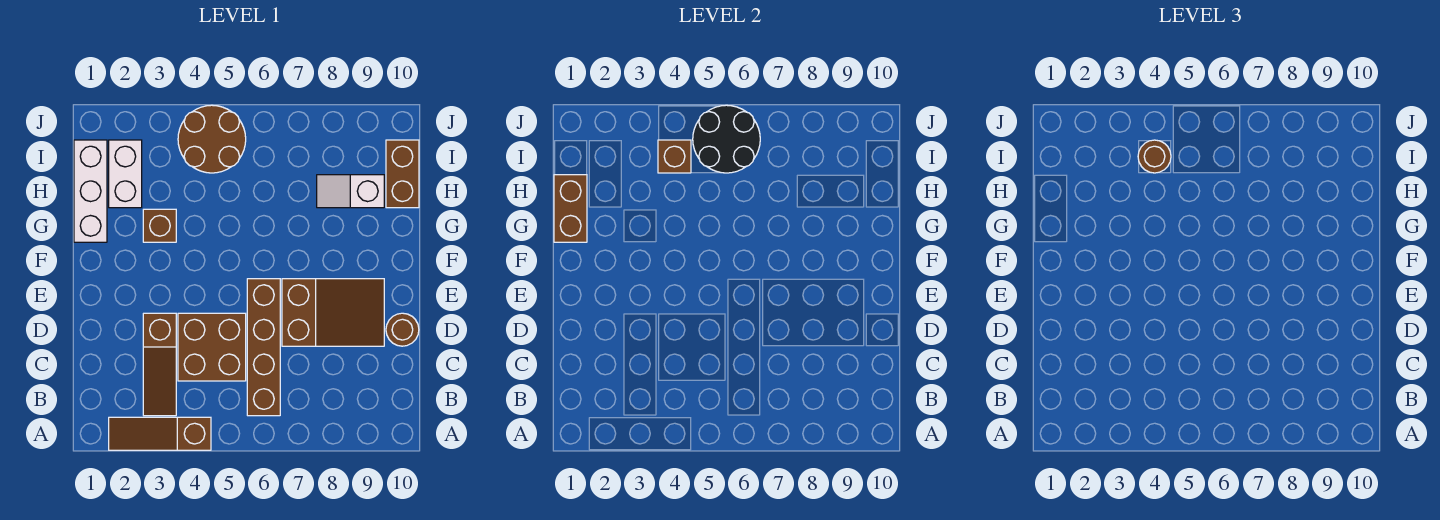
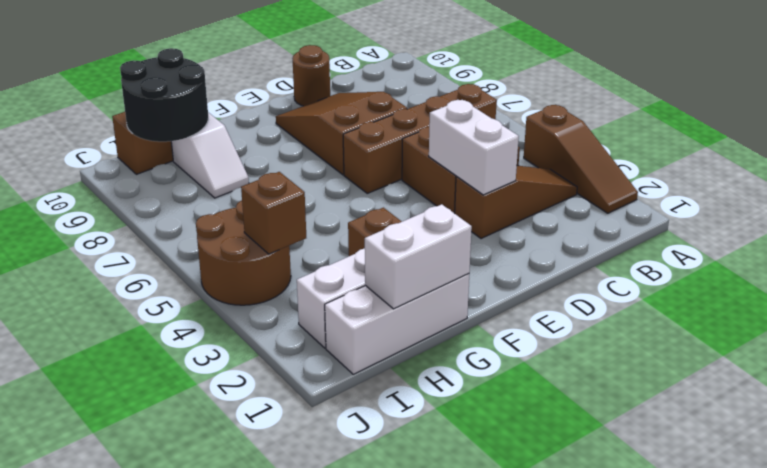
none -> white 1x2 brick [429,100,519,195]
brown 1x2 brick [554,175,587,242] -> white 1x2 brick [365,204,472,309]
brown 1x1 round brick [1138,140,1171,173] -> none
black 2x2 round brick [693,105,760,173] -> black 2x2 round brick moved to [120,48,208,142]

